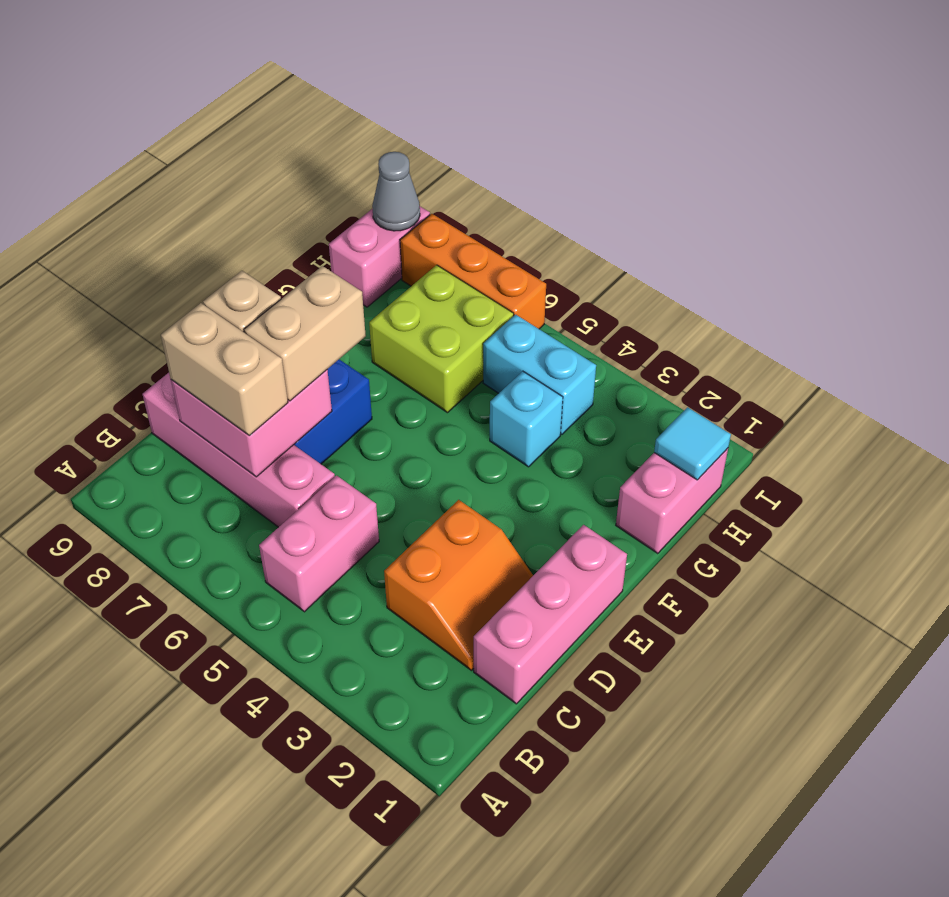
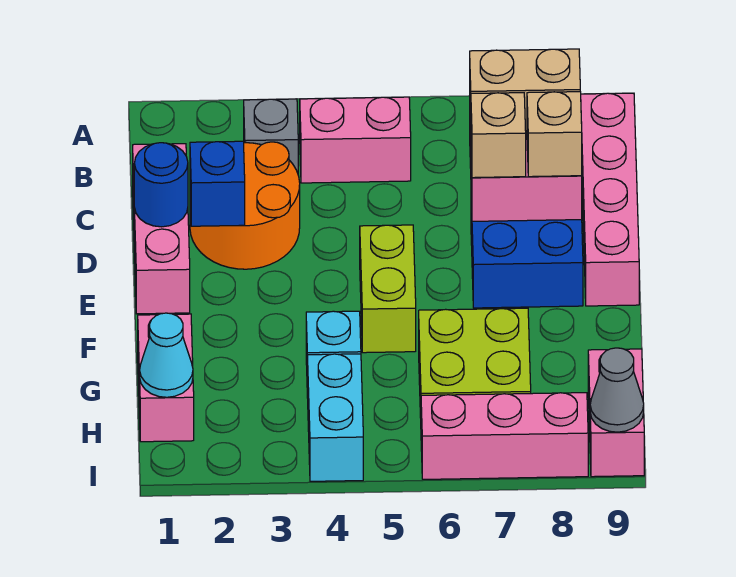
none -> grey 1x1 brick [244,99,298,173]
pink 1x2 brick [259,476,379,612] -> pink 1x2 brick turned to [300,97,411,183]
orange 2x2 slope [384,500,533,670] -> orange 2x2 round brick [190,142,300,269]
pink 1x4 brick [142,373,335,527] -> pink 1x4 brick turned to [581,93,639,306]
none -> blue 1x1 round brick [134,143,188,227]
none -> blue 1x1 brick [190,141,245,226]
tan 1x2 brick [244,266,366,401] -> tan 1x1 brick [471,93,526,178]
none -> lime 1x2 brick [360,225,416,353]
cyan 1x1 tile [654,407,731,480] -> cyan 1x1 cone [140,313,193,397]
cyan 1x2 brick [483,315,596,434] -> cyan 1x2 brick turned to [307,354,363,481]
orange 1x3 brick [400,214,546,329] -> pink 1x3 brick [421,393,588,479]

